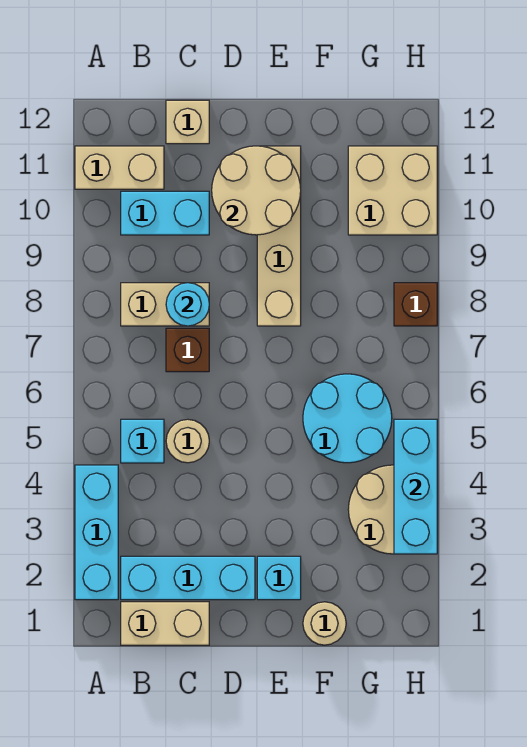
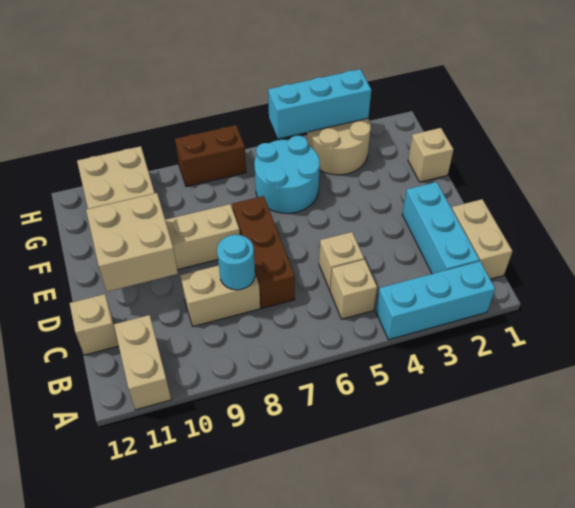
cyan 1x1 brick [121,419,164,463] -> tan 1x1 brick [330,259,377,319]
tan 1x2 brick [121,283,209,326] -> tan 1x2 brick turned to [180,265,260,326]
cyan 1x2 brick [121,191,209,235] -> none
tan 1x1 round brick [166,419,209,463] -> tan 1x1 brick [319,232,364,290]
brown 1x1 brick [166,328,209,372] -> brown 1x3 brick [232,196,295,308]
tan 2x2 round brick [212,146,301,235] -> tan 2x2 brick [86,193,178,292]
cyan 1x1 brick [257,556,301,600] -> none
tan 1x1 round brick [303,602,346,645] -> tan 1x1 brick [408,128,454,182]
brown 1x1 brick [394,283,437,326] -> brown 1x2 brick [175,125,246,187]

